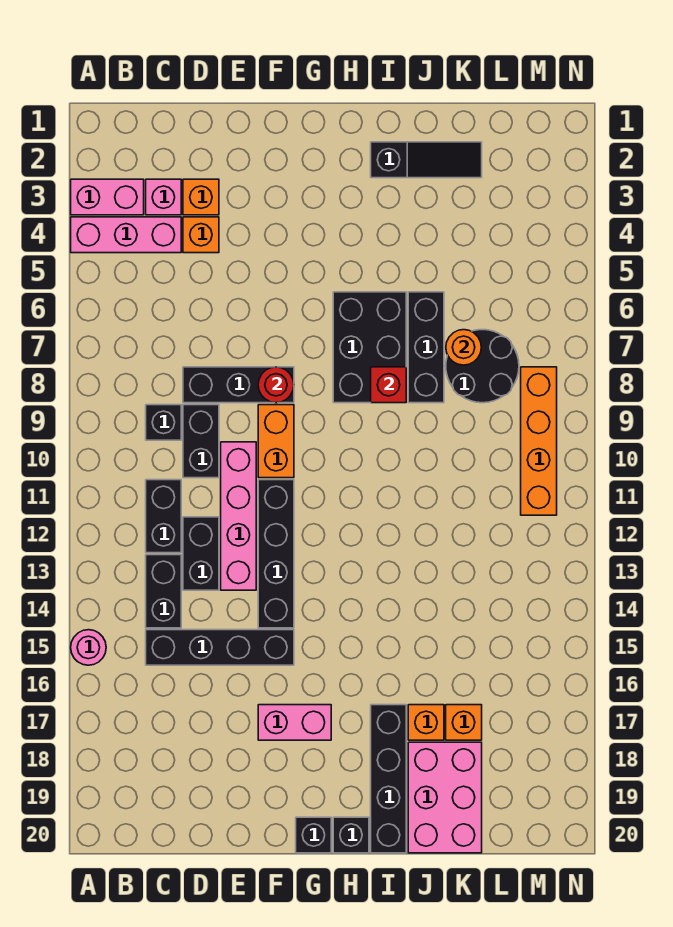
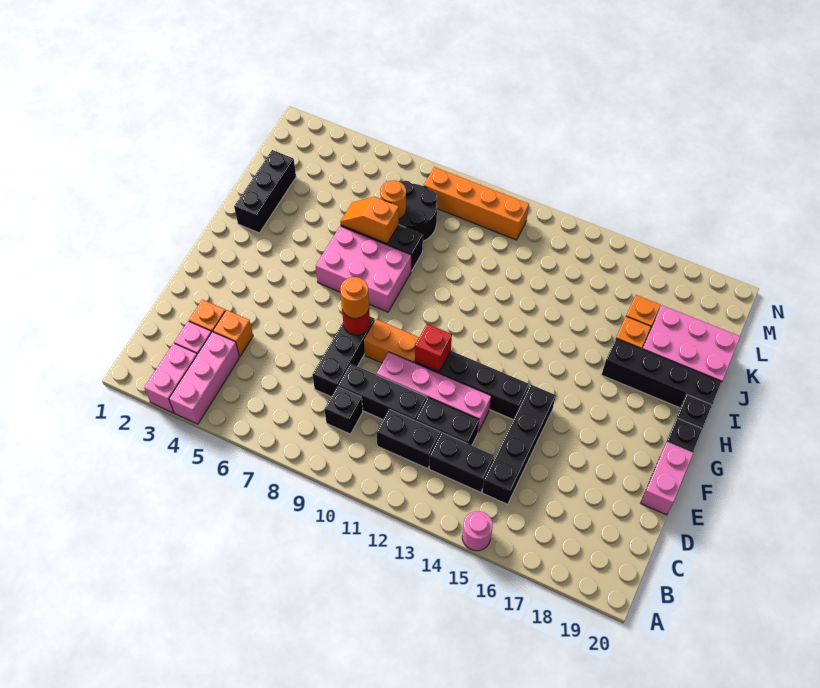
black 1x2 brick [183,405,219,478] -> black 1x3 brick [338,364,426,421]
none -> orange 1x1 round brick [340,277,369,318]
pink 1x2 brick [258,705,331,740] -> pink 1x2 brick moved to [641,442,693,515]
black 2x3 brick [333,292,406,403] -> pink 2x3 brick [316,226,411,312]
black 1x3 slope [371,142,482,178] -> black 1x3 brick [234,150,296,233]
red 1x1 brick [371,367,406,403] -> red 1x1 brick moved to [415,324,452,372]
none -> orange 1x2 slope [340,197,399,244]

